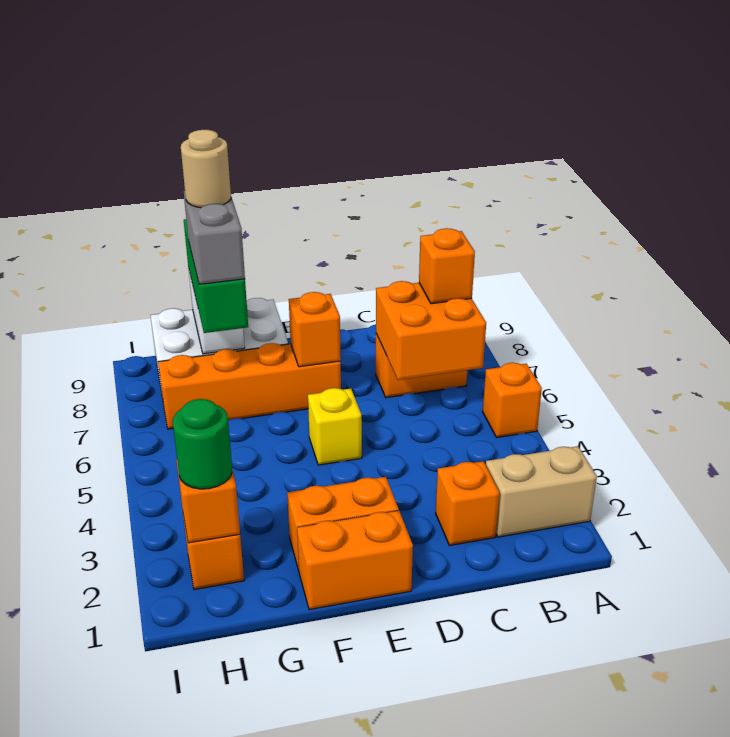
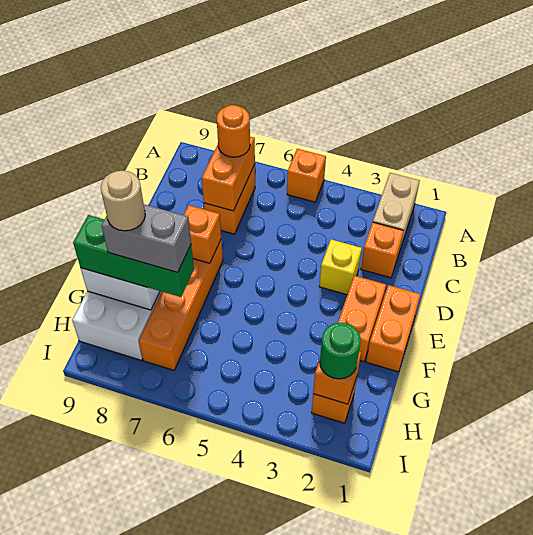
orange 2x2 brick [376,281,486,380] -> orange 1x2 brick [202,137,255,211]
orange 1x1 brick [419,228,475,304] -> orange 1x1 round brick [217,105,250,157]
yellow 1x1 brick [308,388,362,465] -> yellow 1x1 brick moved to [319,239,362,295]

